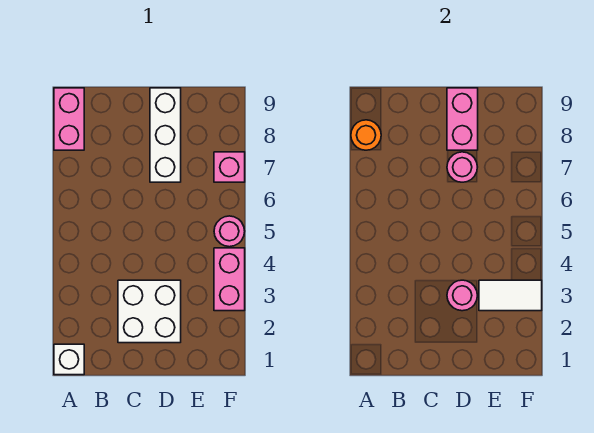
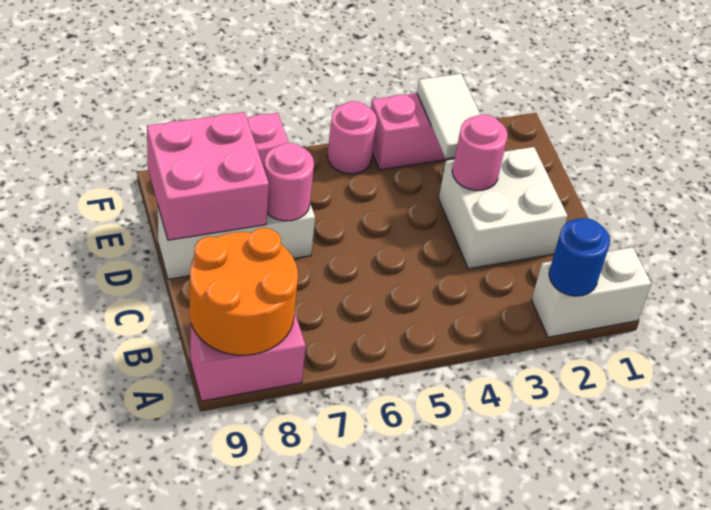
white 1x1 brick [54,344,84,375] -> white 1x2 brick [531,247,651,337]
none -> blue 1x1 round brick [549,218,610,296]
orange 1x1 round brick [351,120,381,150] -> orange 2x2 round brick [189,228,298,355]
pink 1x2 brick [447,88,478,150] -> pink 2x2 brick [147,112,269,240]

